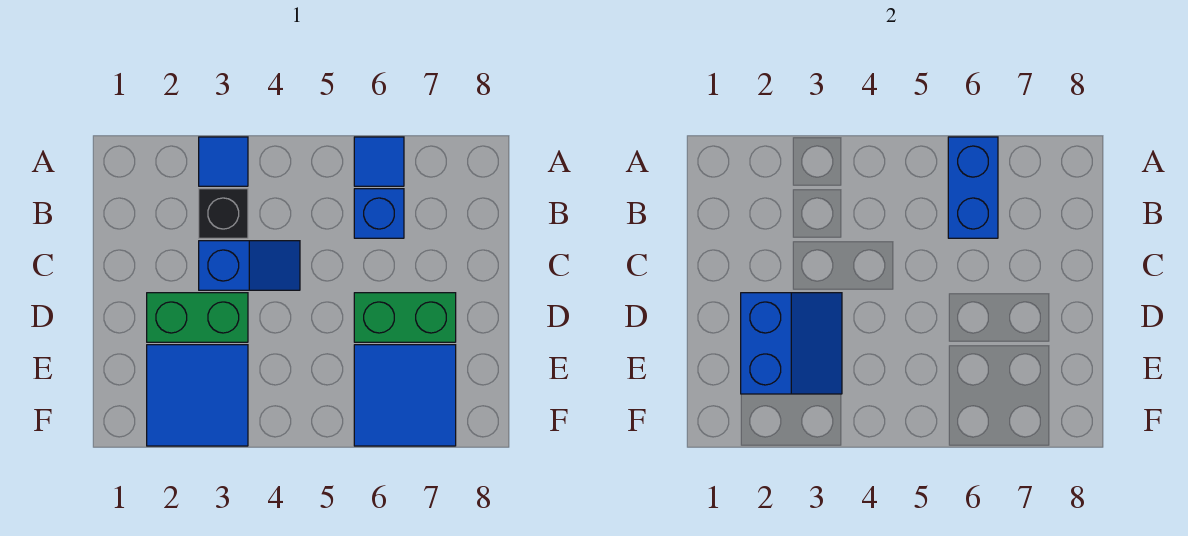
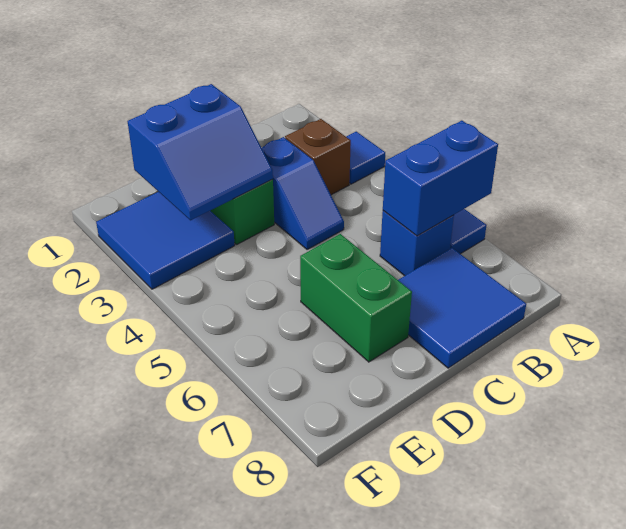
black 1x1 brick [199,189,248,238] -> brown 1x1 brick [285,119,351,195]
blue 2x2 tile [354,345,456,446] -> blue 2x2 tile moved to [398,248,526,368]

